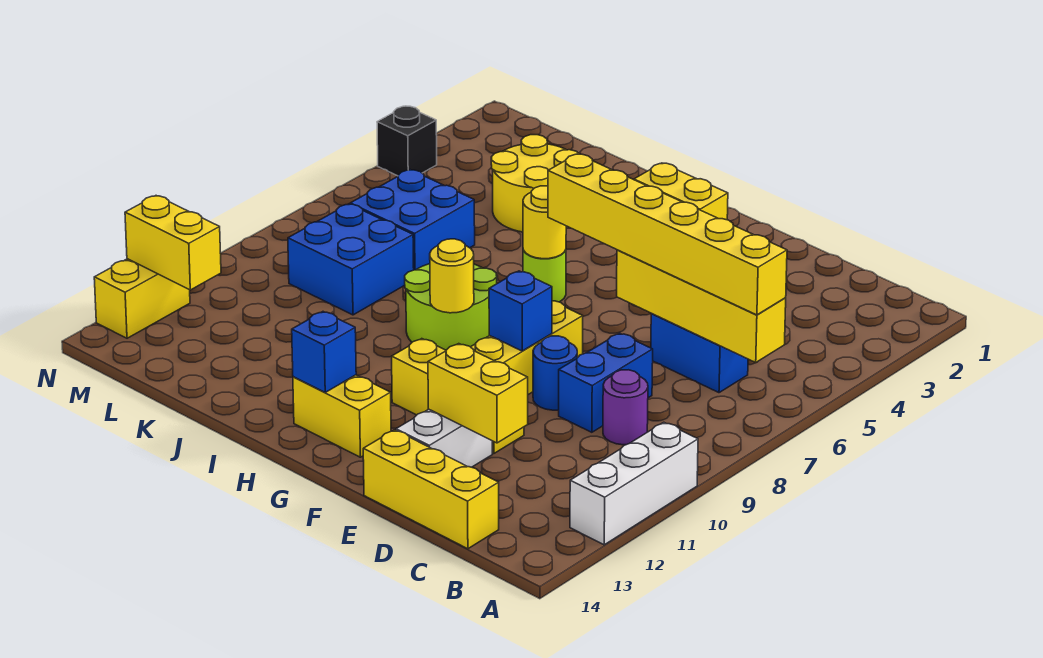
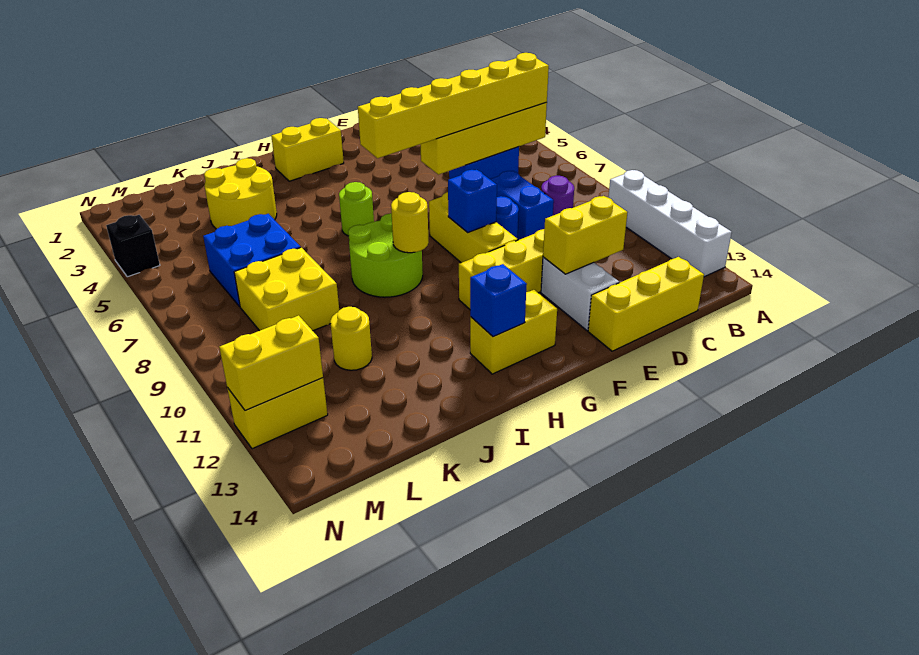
white 1x3 brick [570,422,698,545] -> white 1x4 brick [608,170,732,277]
yellow 1x1 round brick [523,186,566,259] -> yellow 1x1 round brick moved to [330,307,372,370]
blue 2x2 brick [288,204,414,315] -> yellow 2x2 brick [234,247,339,331]
yellow 1x2 brick [94,259,190,338] -> yellow 1x2 brick turned to [227,378,328,449]

